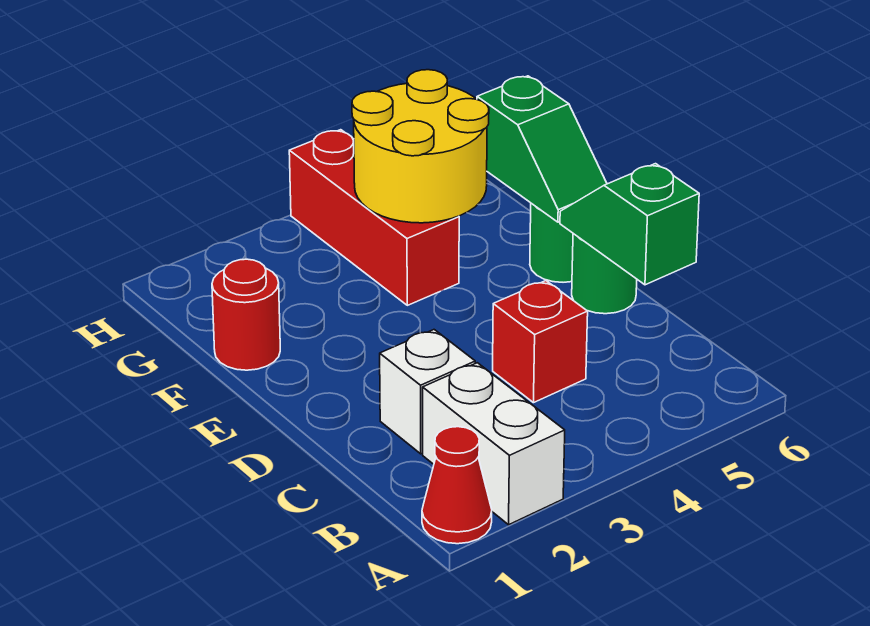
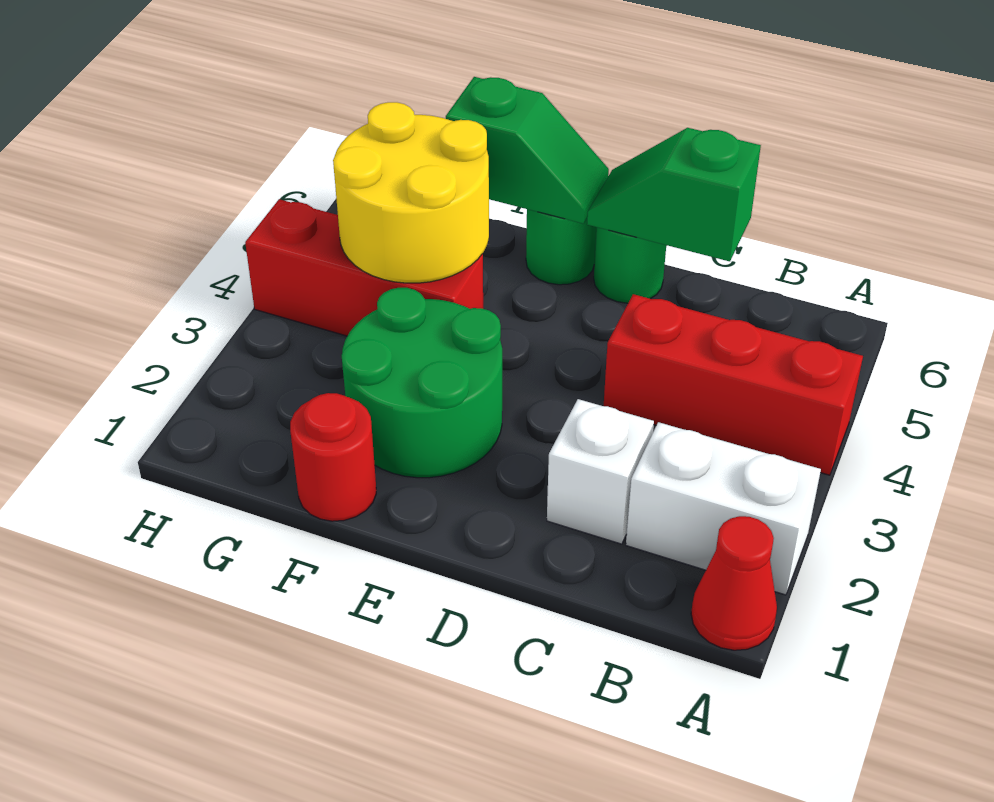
red 1x1 brick [493,281,588,403] -> red 1x3 brick [604,294,863,475]
none -> green 2x2 round brick [342,288,502,478]

